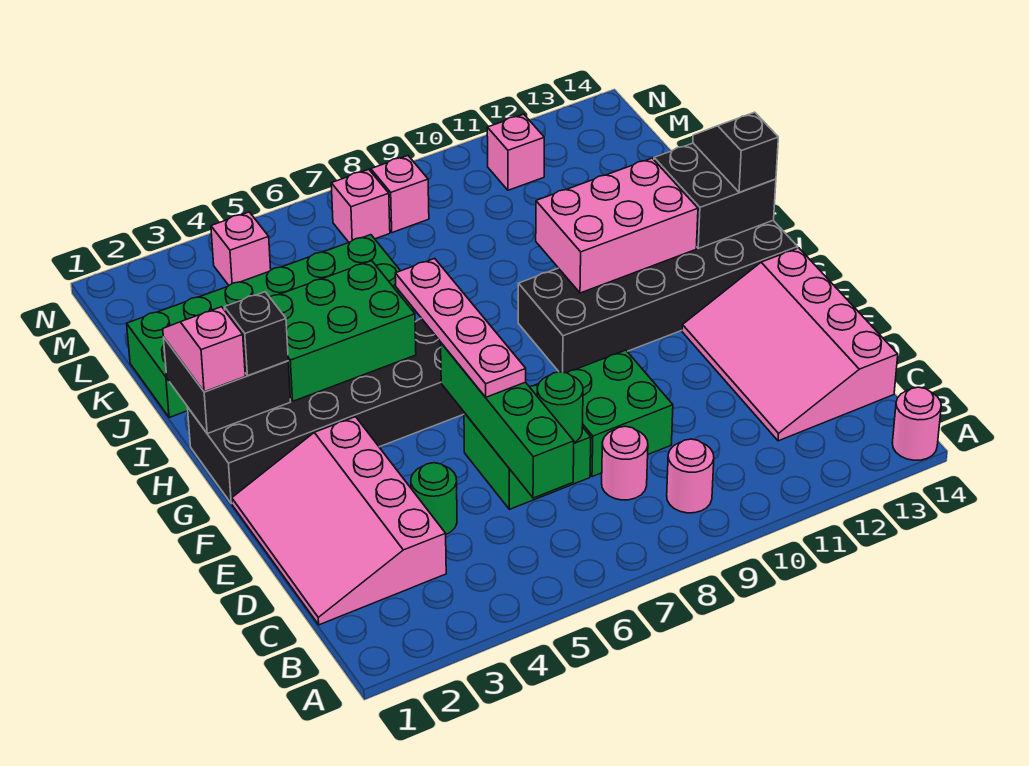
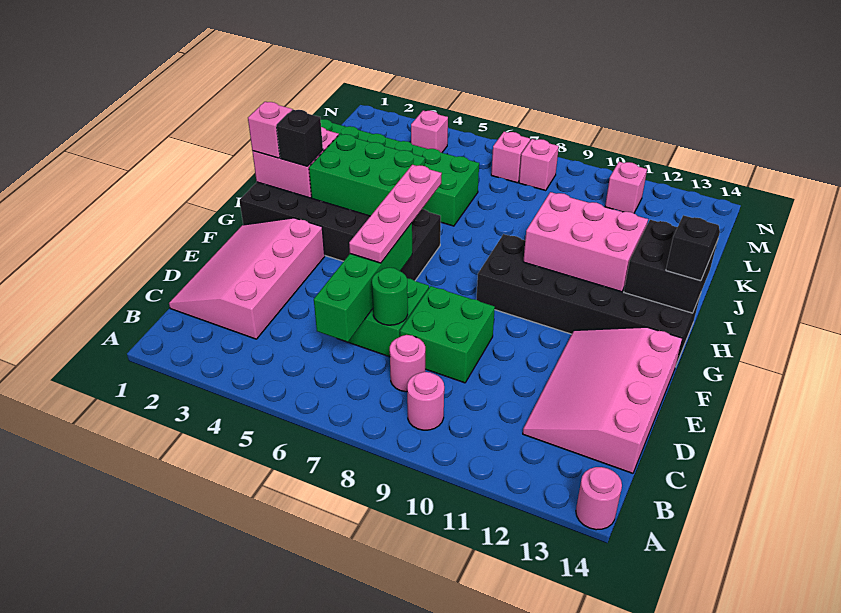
green 1x1 round brick [411,463,457,534] -> none
black 2x2 brick [163,337,291,433] -> pink 2x2 brick [252,127,339,198]

